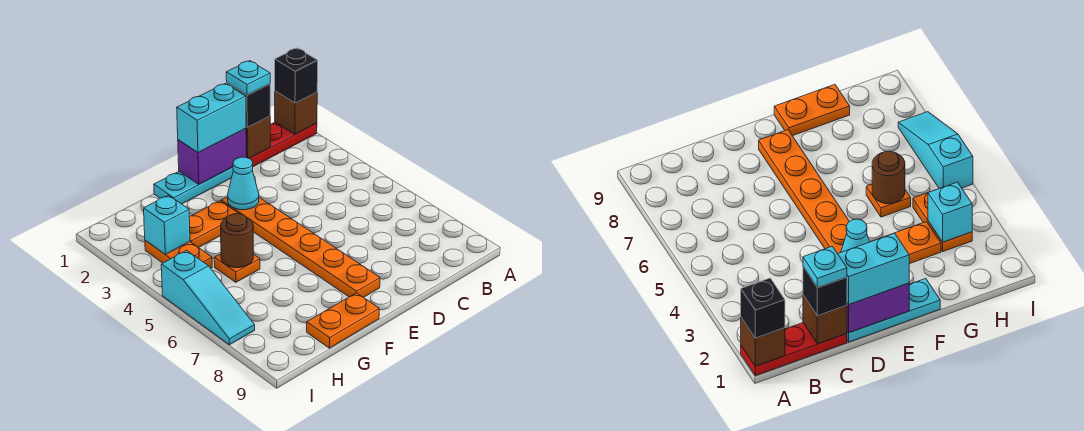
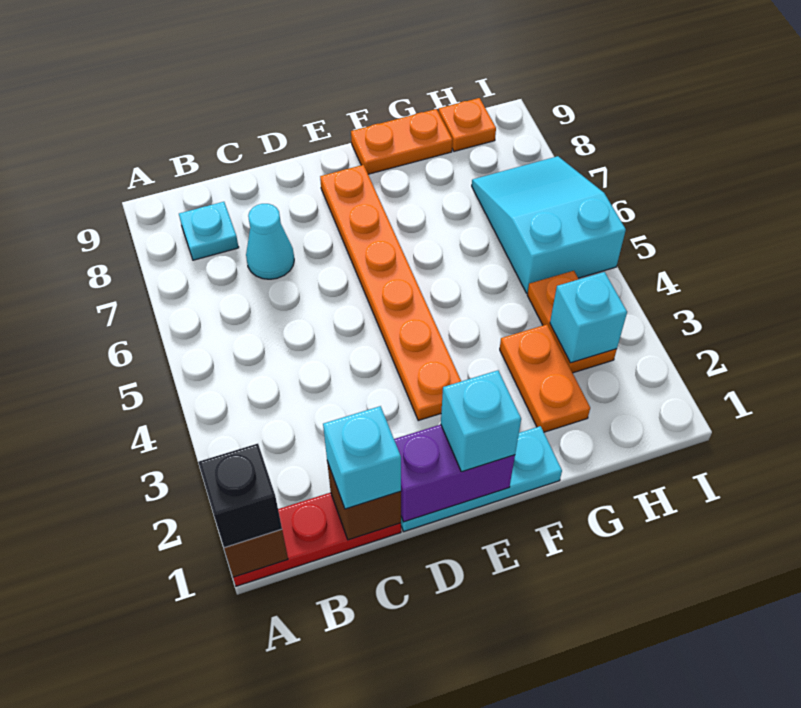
black 1x1 brick [227,83,270,127] -> cyan 1x1 brick [323,406,401,509]
cyan 1x1 plate [226,61,270,95] -> cyan 1x1 plate moved to [179,202,239,260]
cyan 1x2 brick [177,83,246,153] -> cyan 1x1 brick [441,370,521,472]
cyan 1x1 cone [228,157,259,210] -> cyan 1x1 cone moved to [246,204,294,279]
orange 1x2 plate [189,201,239,248] -> orange 1x2 plate turned to [500,324,590,432]
orange 1x1 plate [214,254,260,282] -> orange 1x1 plate moved to [439,98,496,151]
brown 1x1 round brick [221,214,253,268] -> none
cyan 1x3 slope [161,251,255,345] -> cyan 2x3 slope [472,156,626,293]

